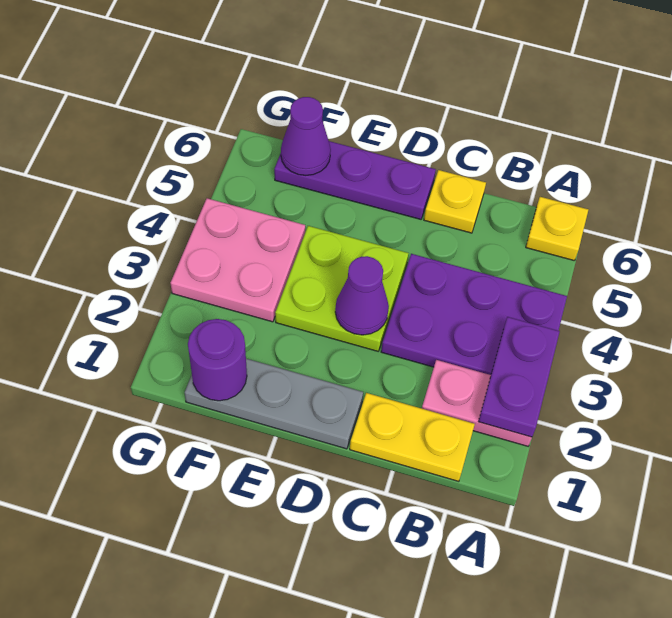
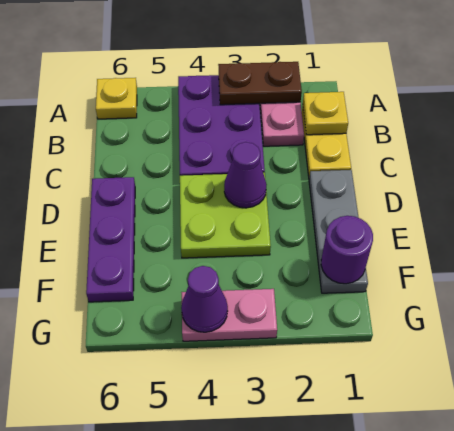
purple 1x2 plate [479,317,560,437] -> brown 1x2 plate [218,62,302,105]
yellow 1x1 plate [424,170,486,233] -> yellow 1x1 plate moved to [303,92,348,135]
pink 2x2 plate [171,198,305,322] -> pink 1x2 plate [181,289,277,341]
purple 1x1 cone [281,97,331,175] -> purple 1x1 cone moved to [181,266,228,332]

